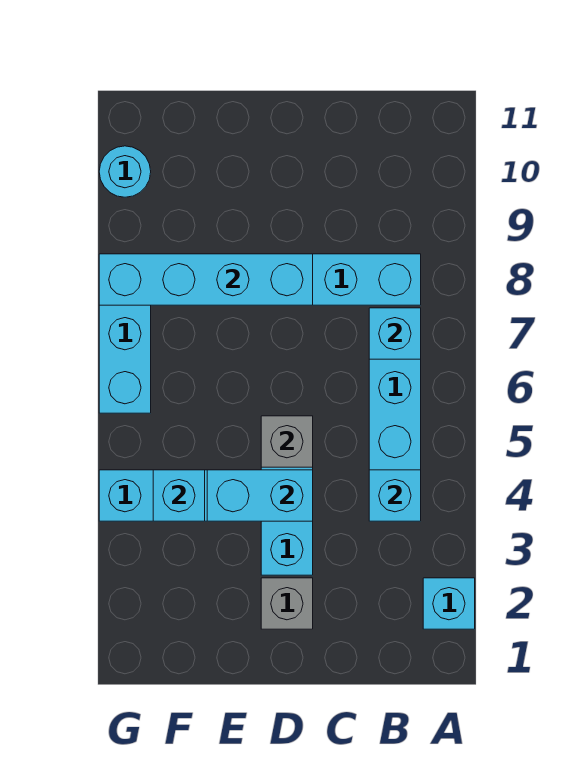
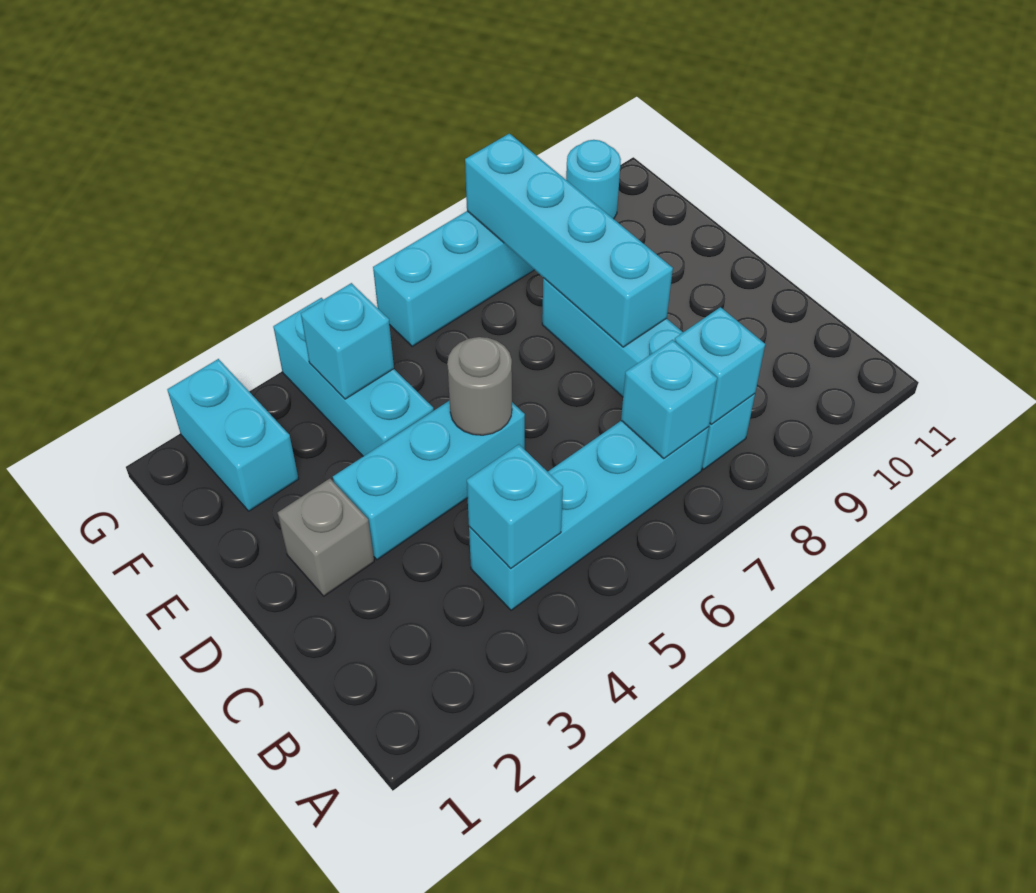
cyan 1x1 brick [423,578,475,629] -> cyan 1x1 brick moved to [675,307,765,424]
cyan 1x2 brick [207,470,313,521] -> cyan 1x2 brick moved to [167,359,299,511]
grey 1x1 brick [261,416,313,467] -> grey 1x1 round brick [447,337,512,435]

